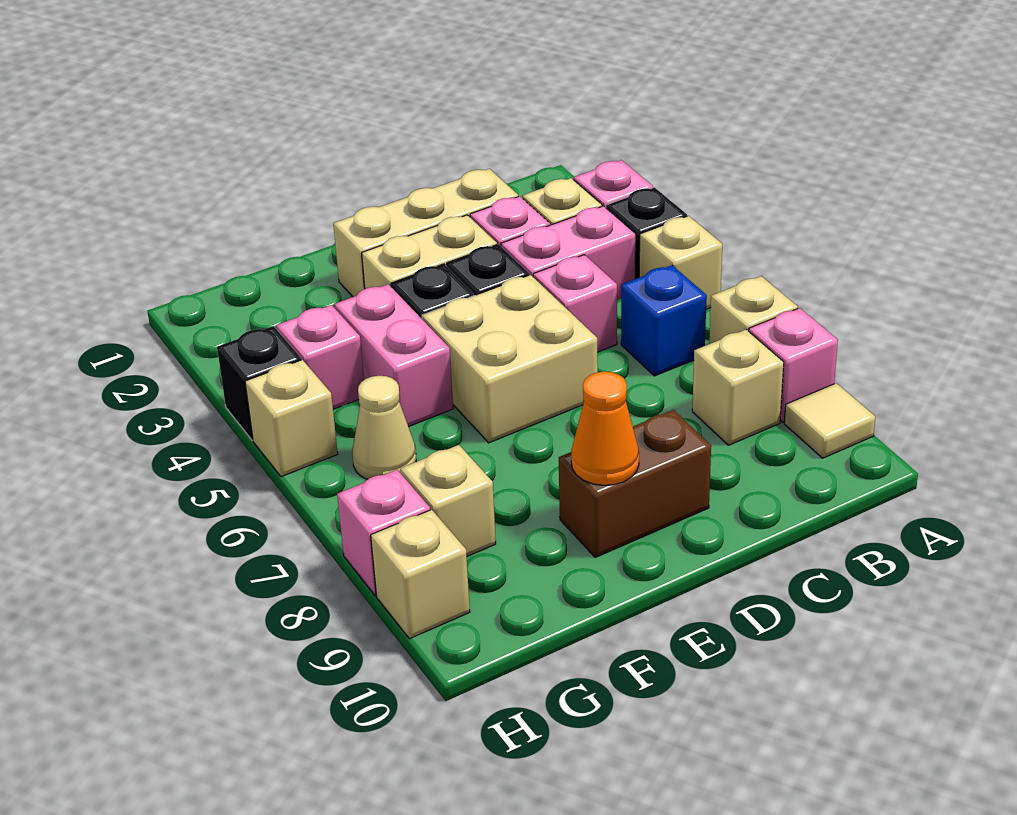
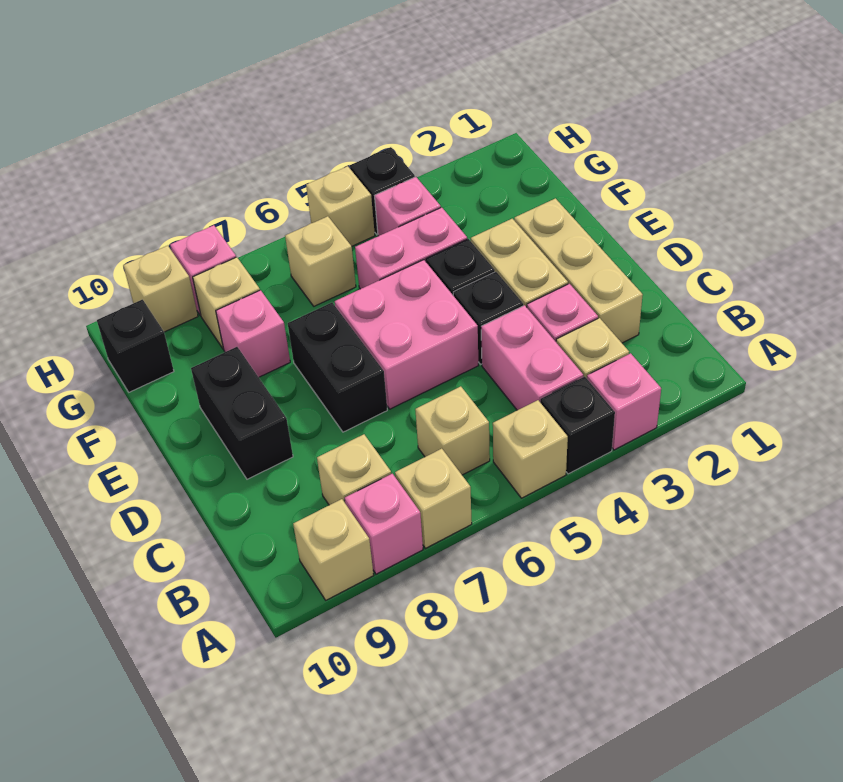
tan 1x1 tile [784,383,875,458] -> tan 1x1 brick [293,499,374,600]
blue 1x1 brick [621,265,707,376] -> tan 1x1 brick [415,386,490,475]
pink 1x1 brick [533,255,617,352] -> pink 1x1 brick moved to [216,290,290,377]
tan 2x2 brick [422,275,598,443] -> pink 2x2 brick [335,260,478,409]
none -> black 1x2 brick [288,303,387,432]
brown 1x2 brick [559,410,711,557] -> black 1x2 brick [191,347,293,479]
orange 1x1 cone [571,372,639,485] -> none
tan 1x1 cone [352,376,416,479] -> tan 1x1 brick [285,216,356,306]
none -> black 1x1 brick [97,300,174,392]

